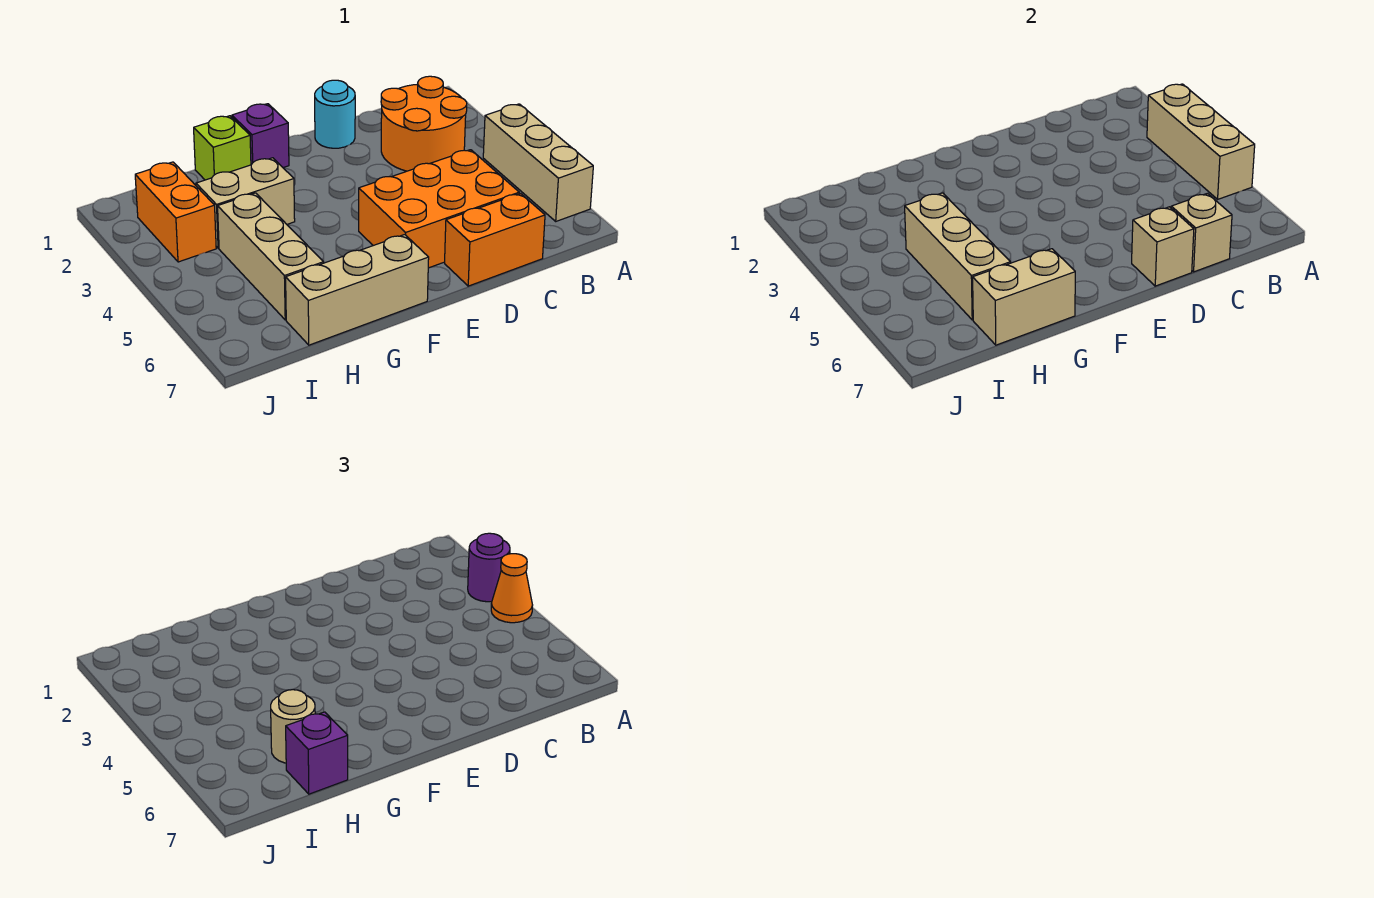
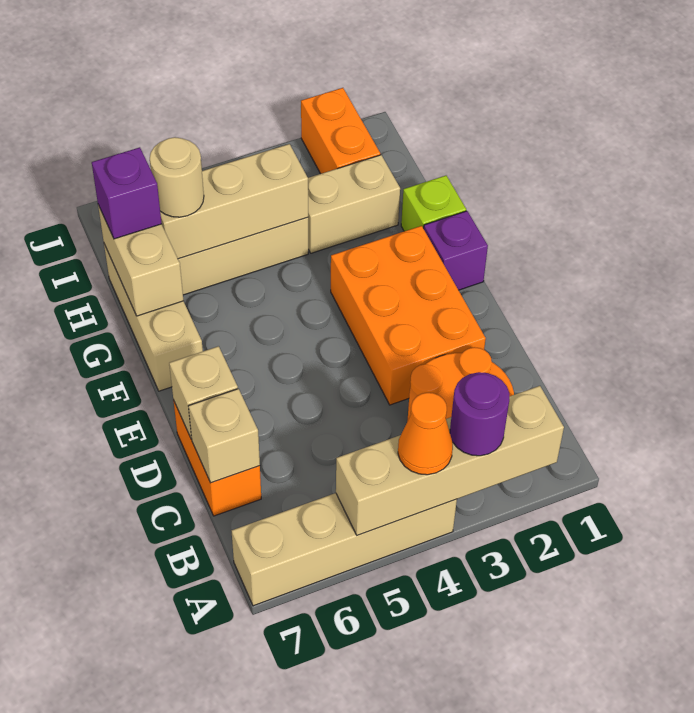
tan 1x3 brick [1147,84,1255,199] -> tan 1x4 brick [336,386,564,535]
tan 1x3 brick [483,104,593,221] -> tan 1x4 brick [232,493,457,606]
orange 2x3 brick [359,150,519,268] -> orange 2x3 brick moved to [331,226,486,405]
cyan 1x1 round brick [315,80,355,148] -> none
tan 1x2 brick [196,158,295,248] -> tan 1x2 brick turned to [308,155,400,253]
orange 1x2 brick [135,162,216,262] -> orange 1x2 brick turned to [301,88,380,174]

